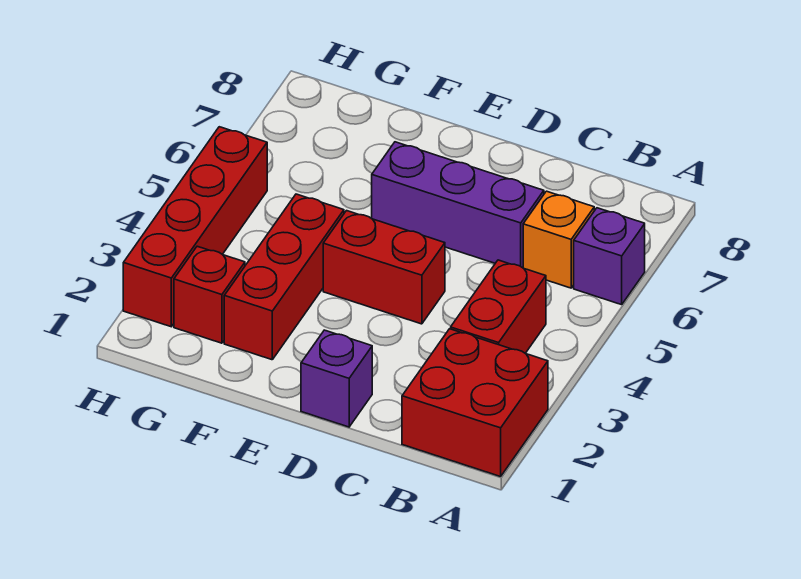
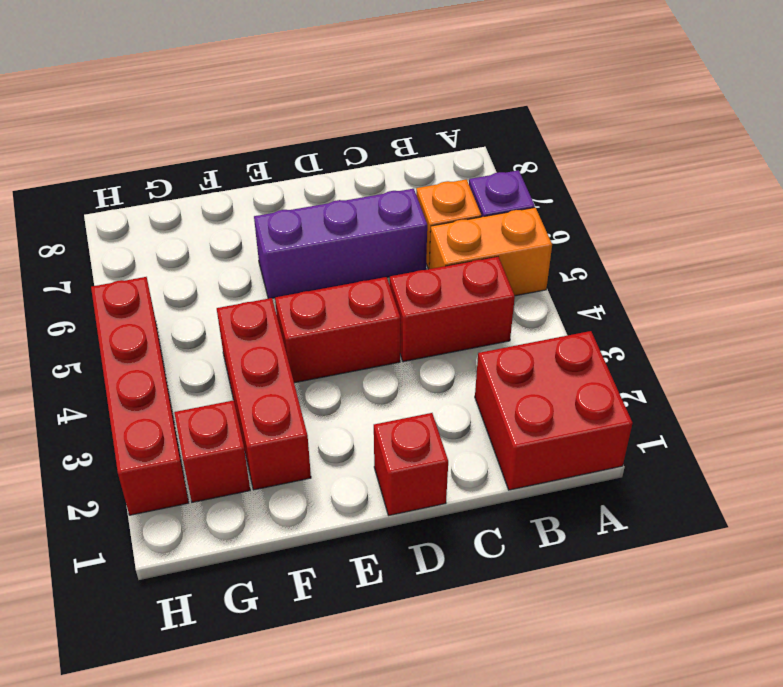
none -> orange 1x2 brick [429,208,552,296]
red 1x2 brick [451,260,546,353] -> red 1x2 brick turned to [390,257,515,362]
purple 1x1 brick [301,330,372,427] -> red 1x1 brick [374,413,448,515]

